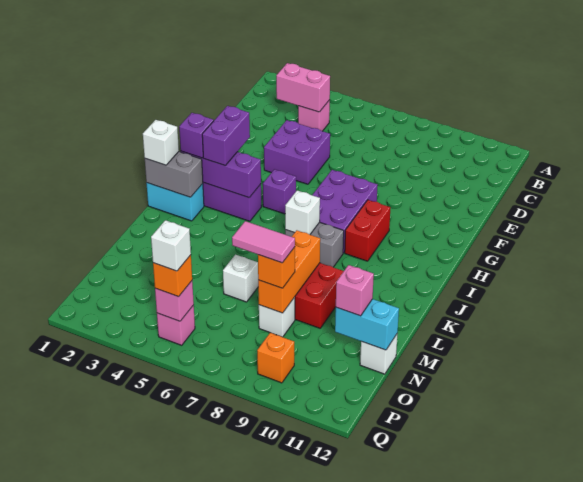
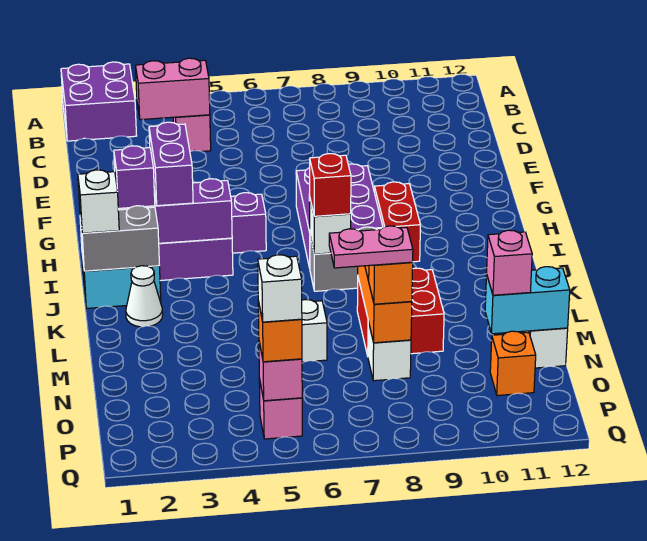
purple 2x2 brick [264,120,330,184] -> purple 2x2 brick moved to [61,62,137,141]
none -> red 1x1 brick [309,154,351,216]
none -> white 1x1 cone [126,266,163,327]
pink 1x2 tile [232,221,295,263] -> pink 1x2 plate [329,226,413,268]
orange 1x1 brick [257,333,294,383] -> orange 1x1 brick moved to [490,331,536,396]

